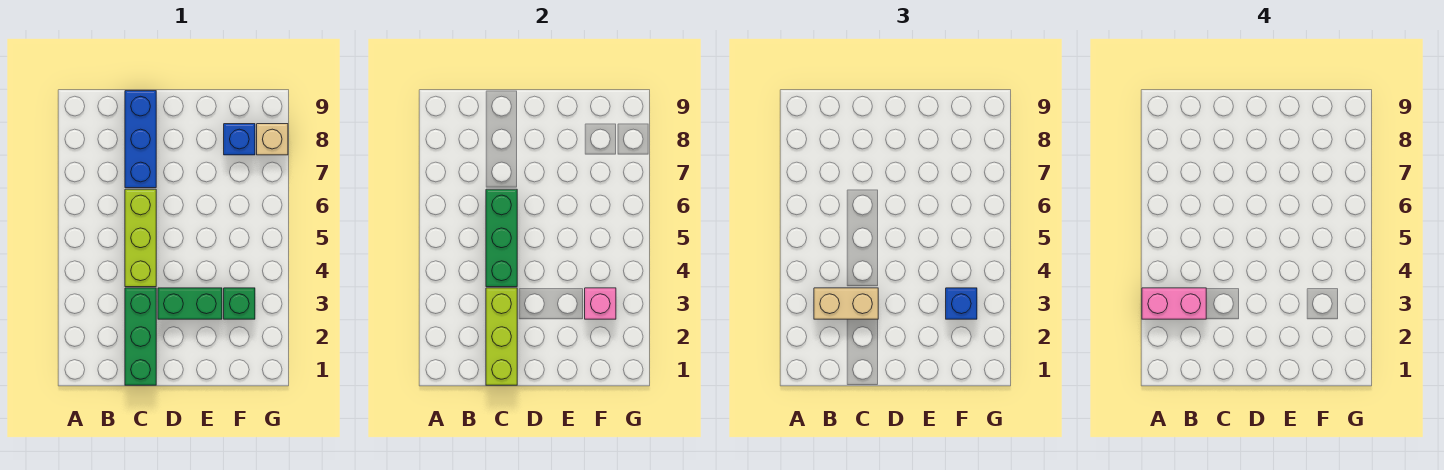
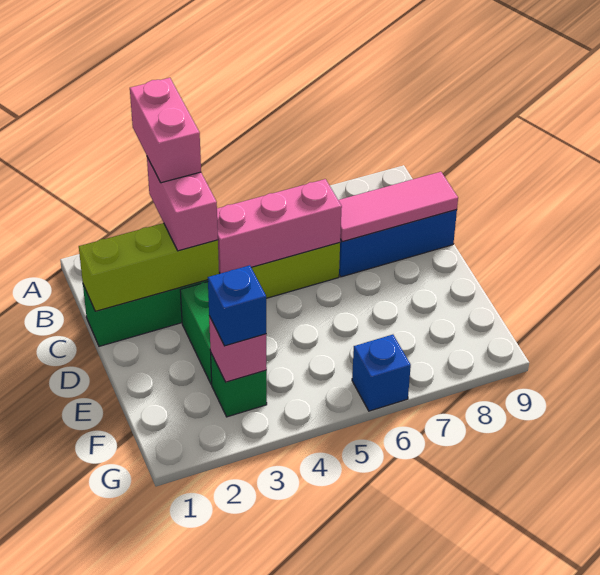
tan 1x2 brick [814,288,878,319] -> pink 1x2 brick [147,157,218,251]
green 1x3 brick [486,189,517,287] -> pink 1x3 brick [217,179,342,274]
none -> pink 1x3 tile [338,172,458,242]
blue 1x1 brick [224,124,255,155] -> blue 1x1 brick moved to [352,334,411,411]
tan 1x1 brick [257,124,288,155] -> none

